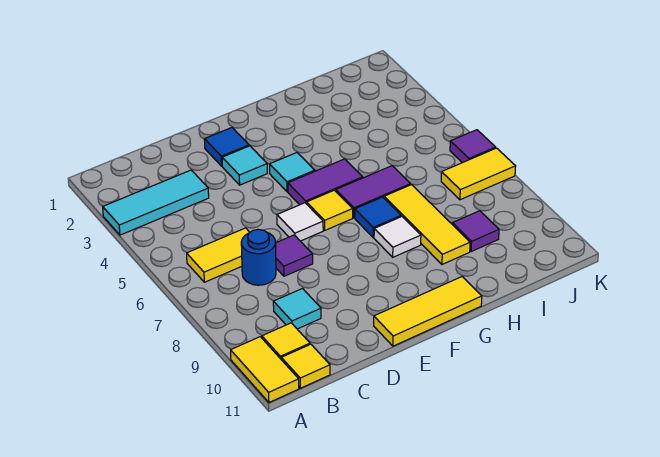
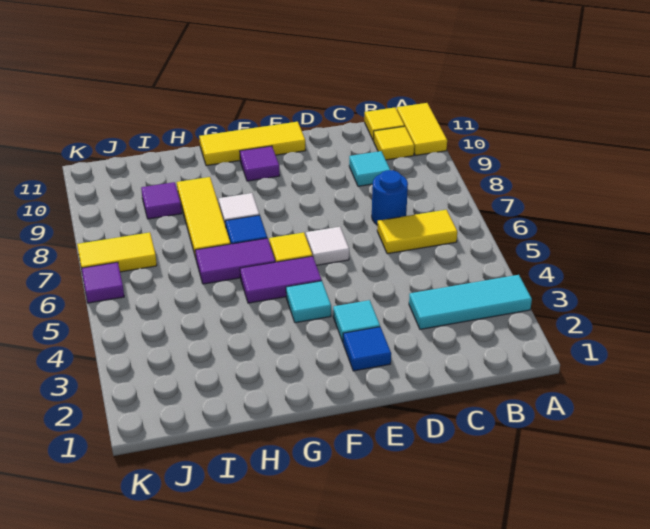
purple 1x1 tile [276,235,313,276] -> purple 1x1 tile moved to [240,146,280,181]

